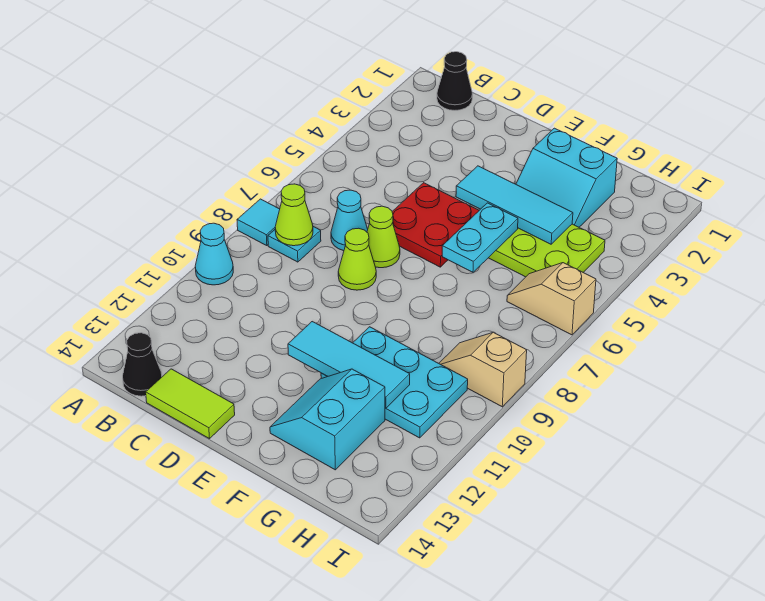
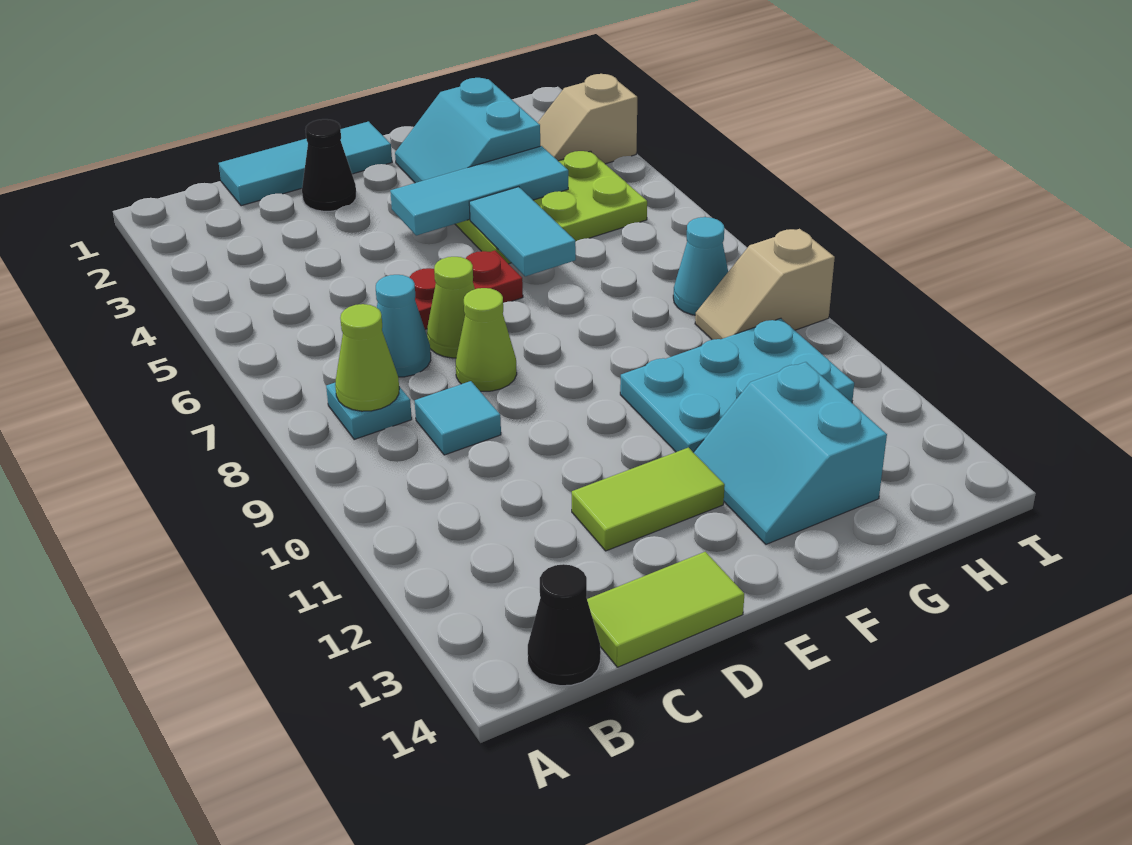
cyan 1x1 tile [237,199,280,246] -> cyan 1x1 tile moved to [415,381,501,455]
cyan 1x1 cone [195,223,233,285] -> cyan 1x1 cone moved to [673,217,728,315]
black 1x1 cone [437,52,472,110] -> black 1x1 cone moved to [302,119,356,211]
red 2x2 plate [392,183,479,267] -> red 1x2 plate [409,250,523,329]
none -> lime 1x2 tile [572,448,725,551]
cyan 1x3 tile [288,322,410,408] -> cyan 1x3 tile moved to [219,121,392,206]
cyan 2x2 slope [516,128,617,227] -> cyan 2x2 slope turned to [395,78,540,183]
cyan 1x2 plate [442,203,518,272] -> cyan 1x2 tile [469,187,576,276]
tan 1x2 slope [507,263,596,335] -> tan 1x2 slope moved to [538,74,637,164]

